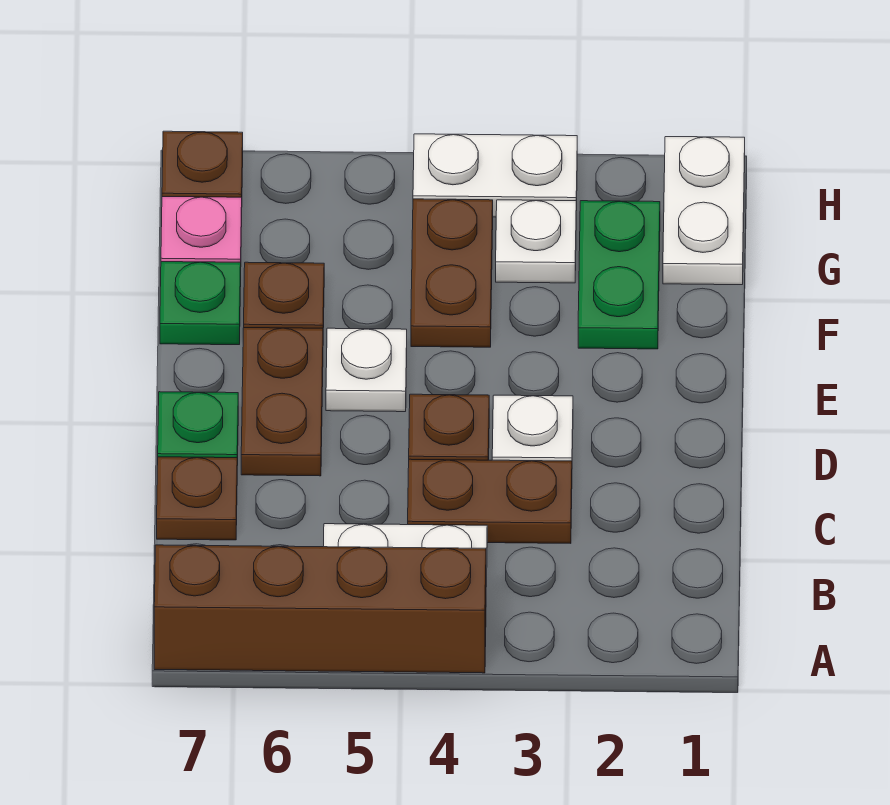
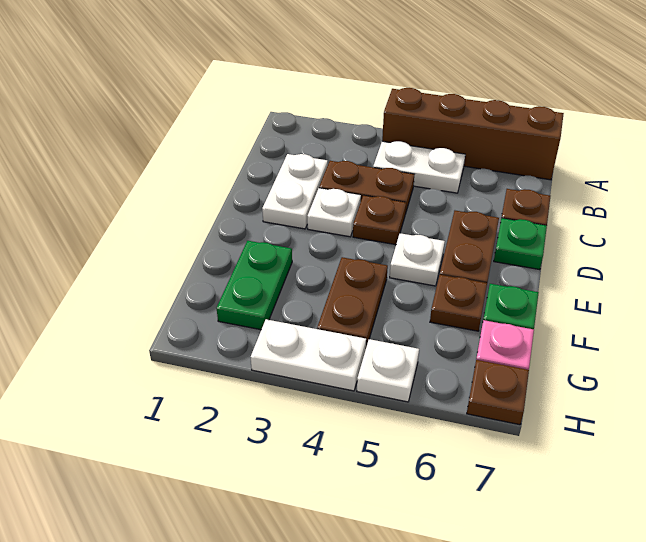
white 1x2 plate [663,137,745,285] -> white 1x2 plate moved to [262,154,328,229]
white 1x1 plate [496,200,576,283] -> white 1x1 plate moved to [357,339,419,402]

